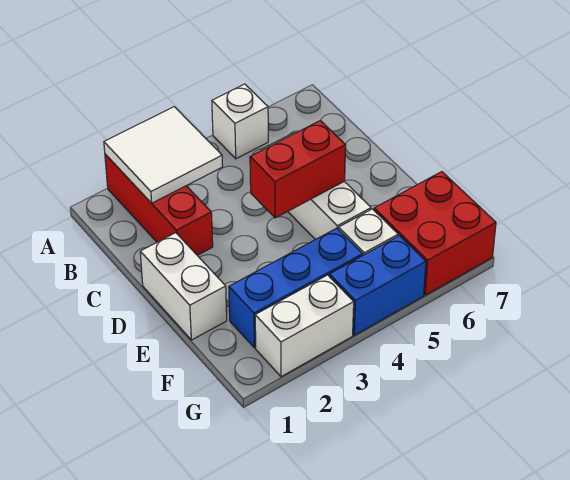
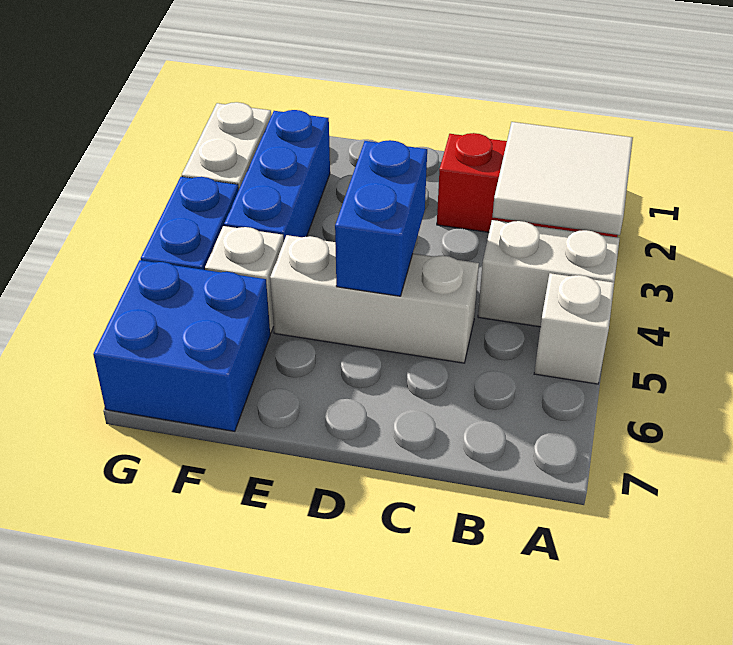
white 1x2 brick [140,233,227,340] -> white 1x2 brick moved to [478,220,620,327]
red 1x2 brick [250,121,346,218] -> blue 1x2 brick [335,140,427,296]
red 2x2 brick [374,172,496,295] -> blue 2x2 brick [93,260,270,431]

